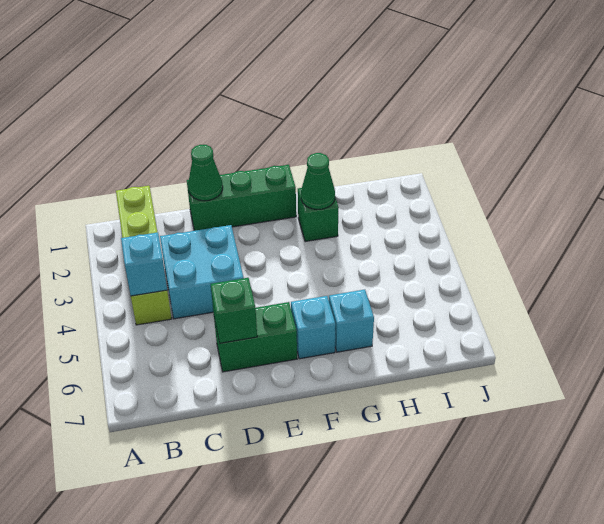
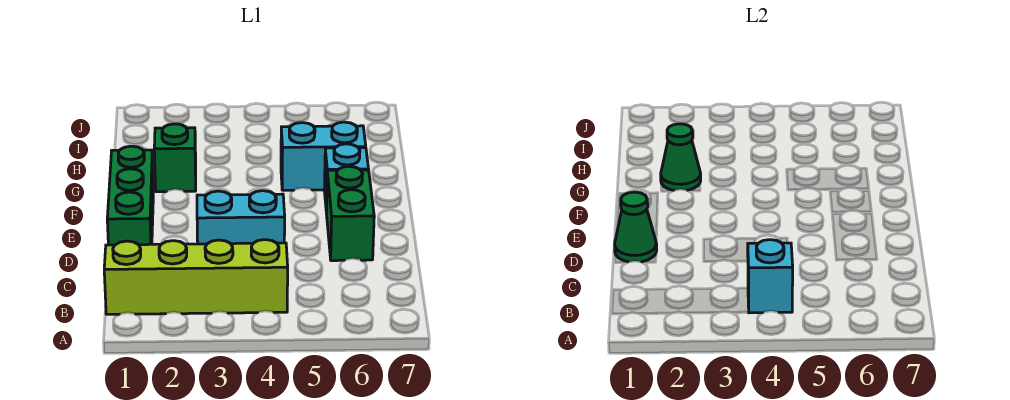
cyan 2x2 brick [160,225,244,319] -> cyan 1x2 brick [197,191,285,244]
green 1x1 brick [211,278,257,343] -> none
cyan 1x1 brick [329,290,374,352] -> cyan 1x2 brick [281,122,366,190]

